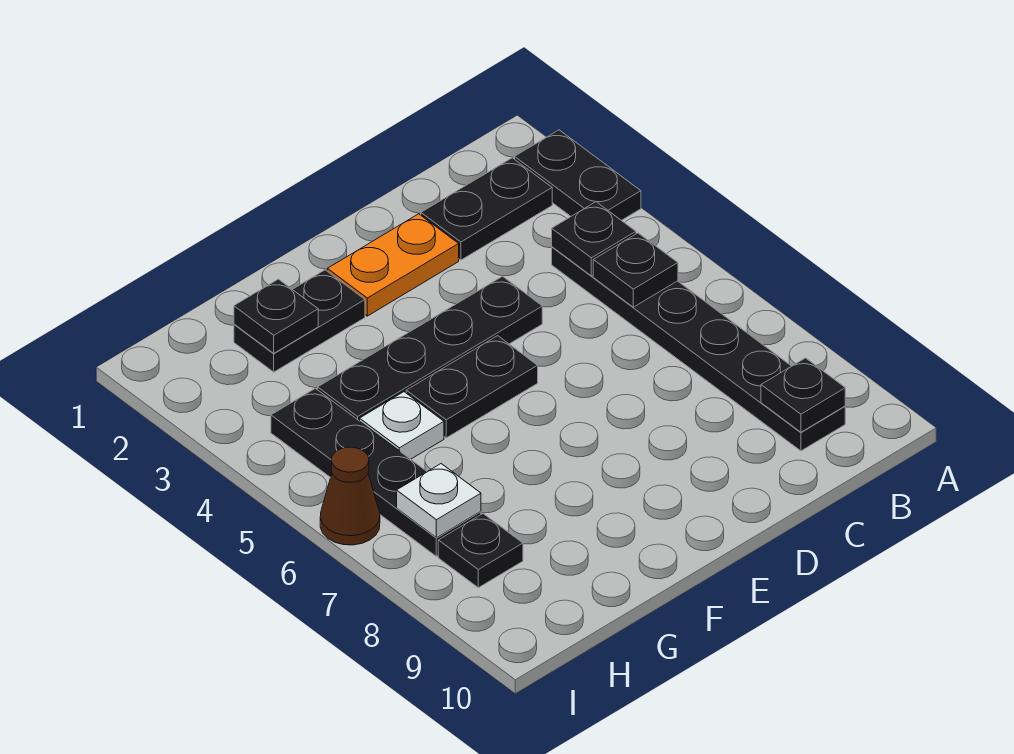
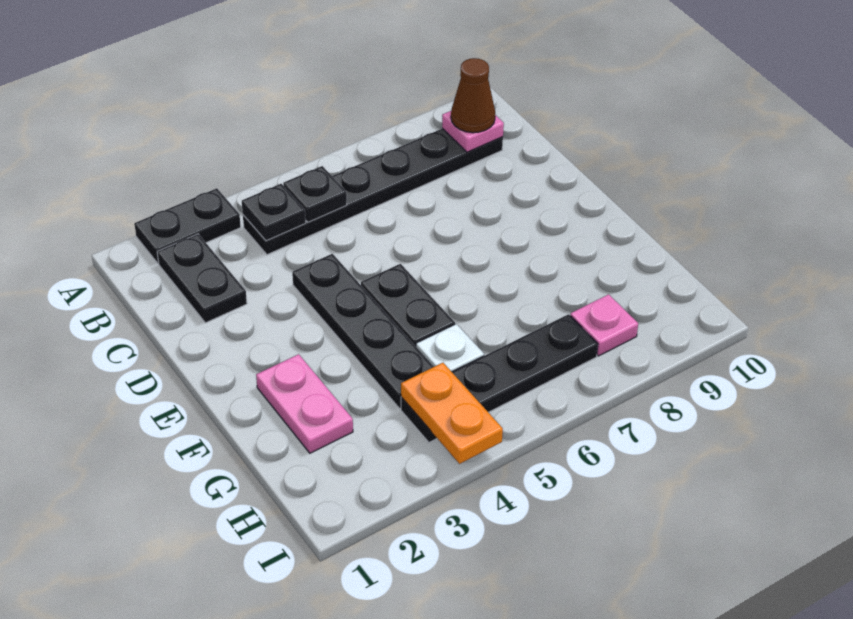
black 1x1 plate [761,358,845,432] -> pink 1x1 plate [442,111,504,152]
orange 1x2 plate [327,214,459,316] -> orange 1x2 plate moved to [401,363,503,464]
black 1x2 plate [234,270,365,372] -> pink 1x2 plate [256,354,353,453]
black 1x1 plate [234,279,318,353] -> none
white 1x1 plate [397,464,481,538] -> none
black 1x1 plate [438,514,523,588] -> pink 1x1 plate [570,294,638,356]
brown 1x1 cone [320,447,380,545] -> brown 1x1 cone moved to [451,58,495,133]

